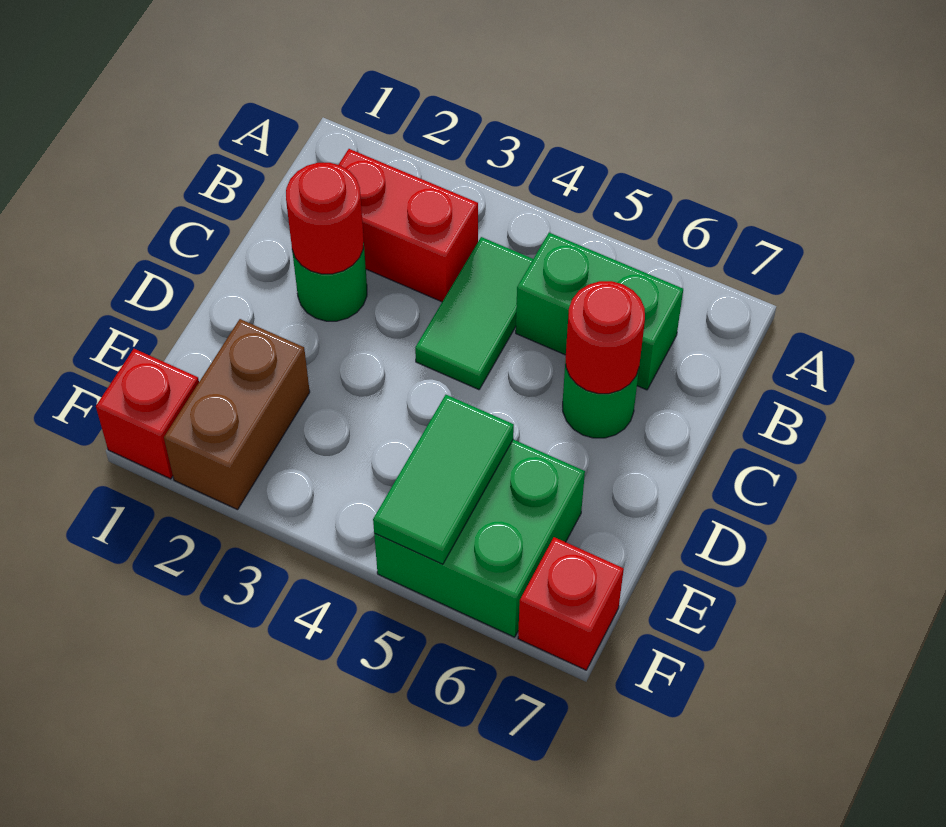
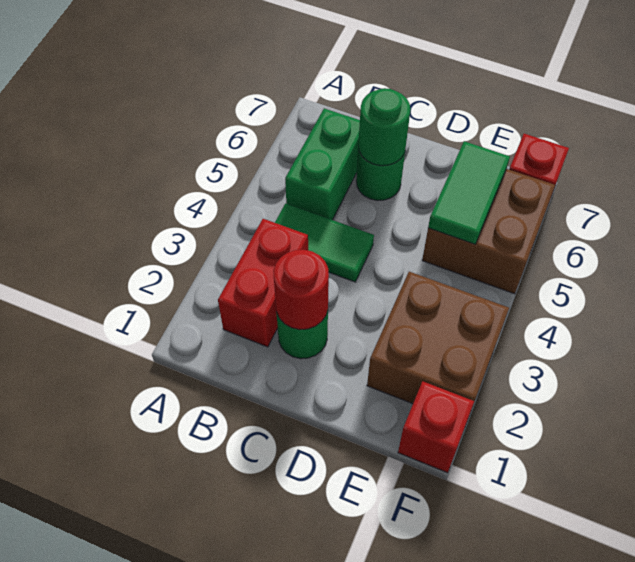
red 1x1 round brick [566,281,645,394] -> green 1x1 round brick [358,88,411,166]
brown 1x2 brick [164,319,310,510] -> brown 2x2 brick [367,272,509,404]
green 2x2 brick [374,440,585,637] -> brown 2x2 brick [422,169,555,294]
green 1x2 tile [373,395,514,564] -> green 1x2 tile turned to [428,141,510,244]

